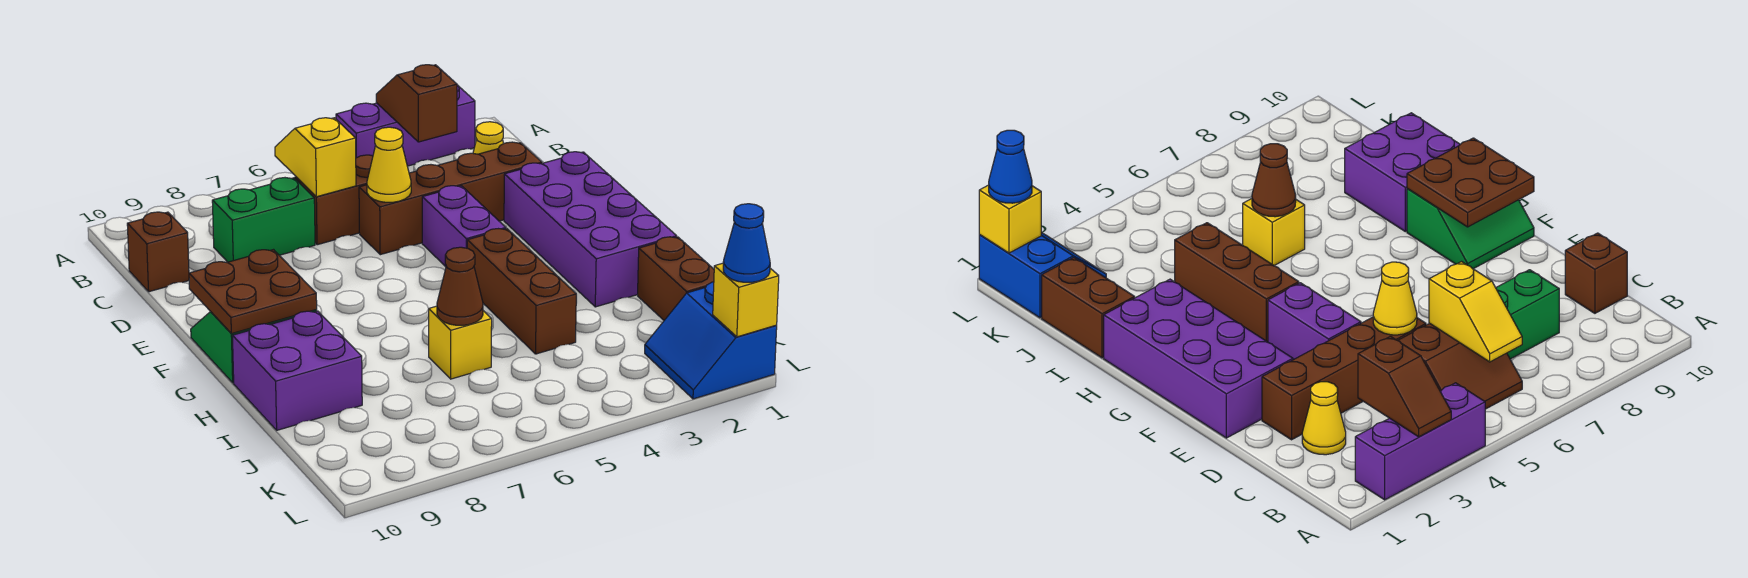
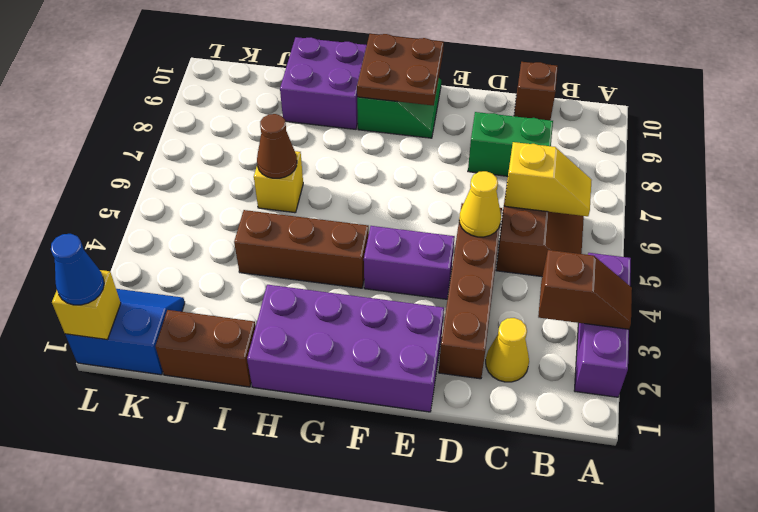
green 1x2 brick [212,178,315,262] -> green 1x2 brick turned to [468,112,553,176]

